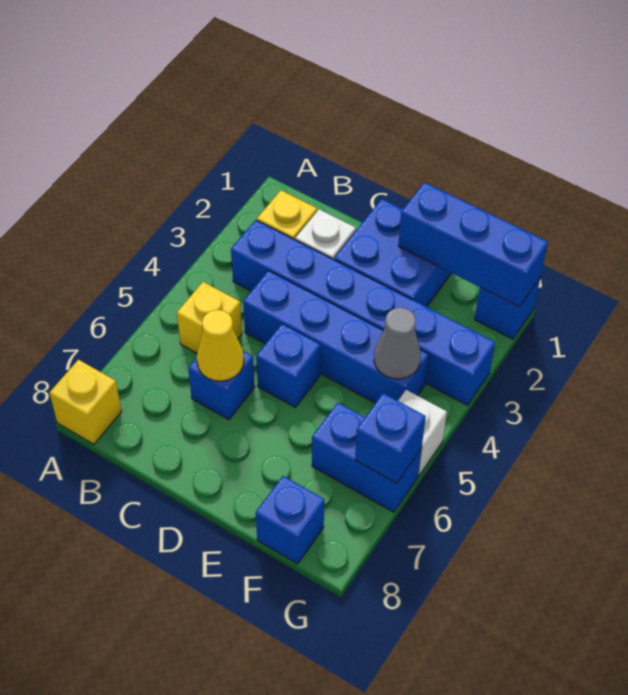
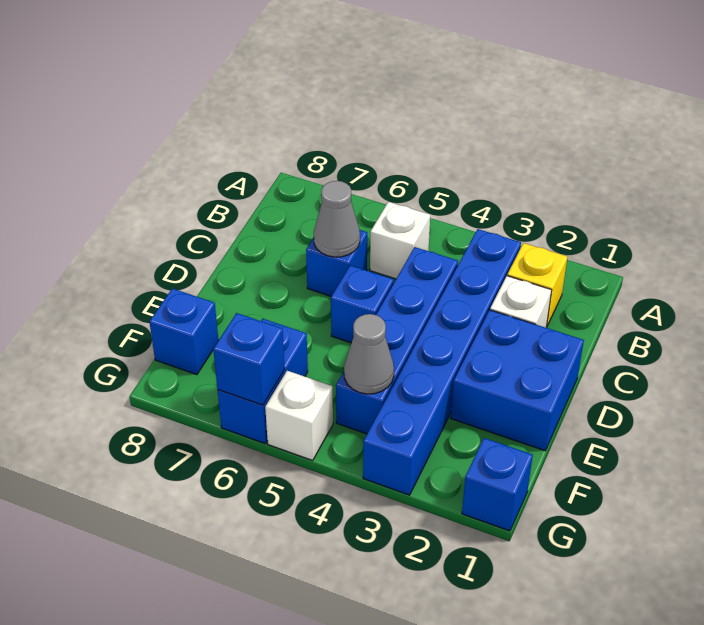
yellow 1x1 brick [50,360,122,444] -> none
yellow 1x1 brick [177,282,242,353] -> white 1x1 brick [370,202,430,279]
yellow 1x1 cone [197,310,244,381] -> grey 1x1 cone [314,181,360,257]
blue 1x3 brick [399,182,548,307] -> none

